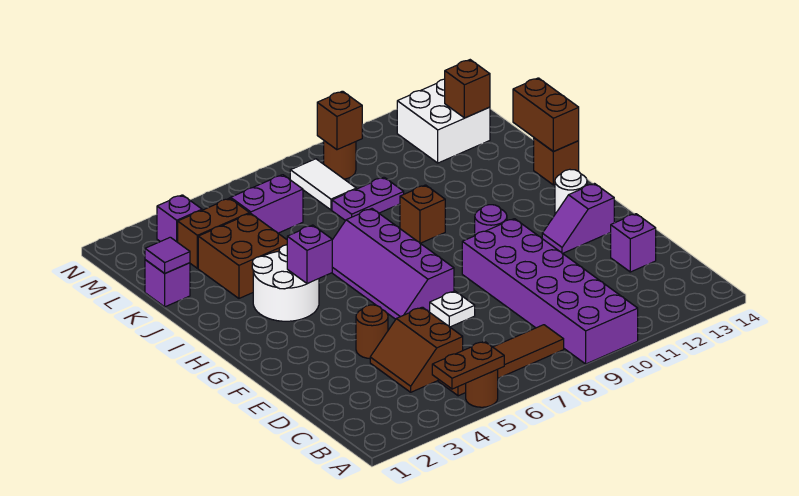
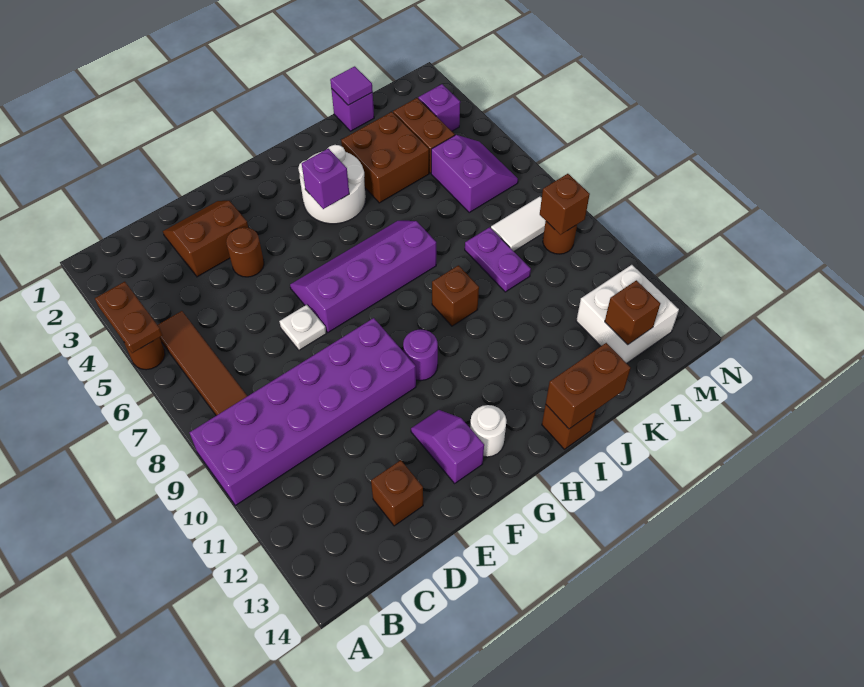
brown 2x2 slope [370,307,463,392] -> brown 2x2 slope moved to [163,201,248,277]
purple 1x1 brick [611,214,656,272] -> brown 1x1 brick [371,460,423,526]

